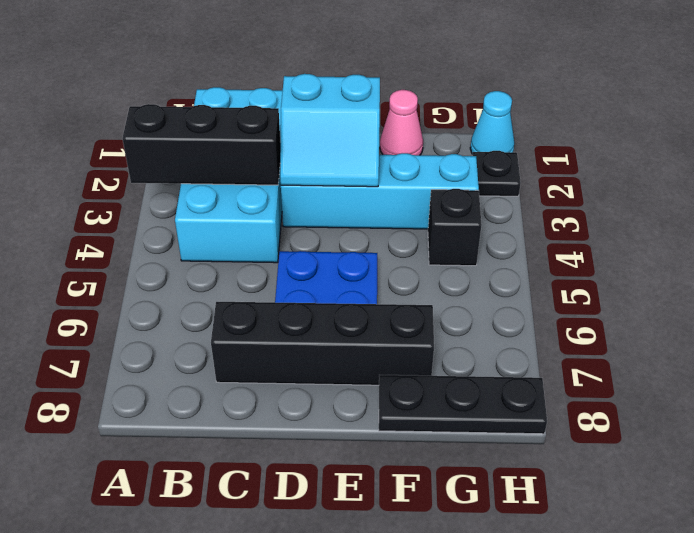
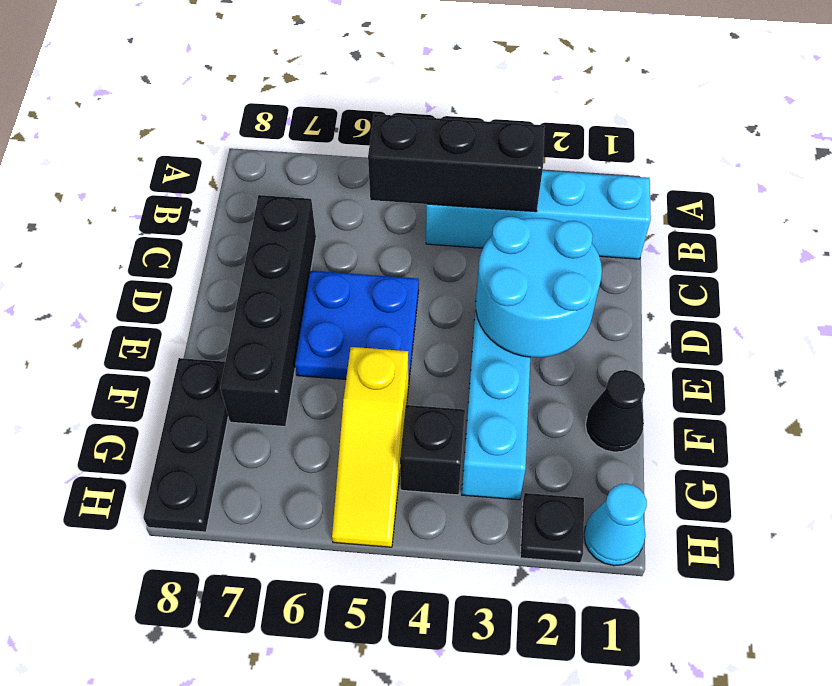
black 1x3 brick [122,104,281,185] -> black 1x3 brick turned to [368,114,545,212]
cyan 2x4 brick [175,87,283,263] -> cyan 1x4 brick [426,171,651,259]
cyan 2x2 slope [280,74,380,187] -> cyan 2x2 round brick [476,216,602,358]
pink 1x1 cone [380,90,423,155] -> black 1x1 cone [586,370,645,452]
none -> yellow 1x3 slope [332,347,409,547]

